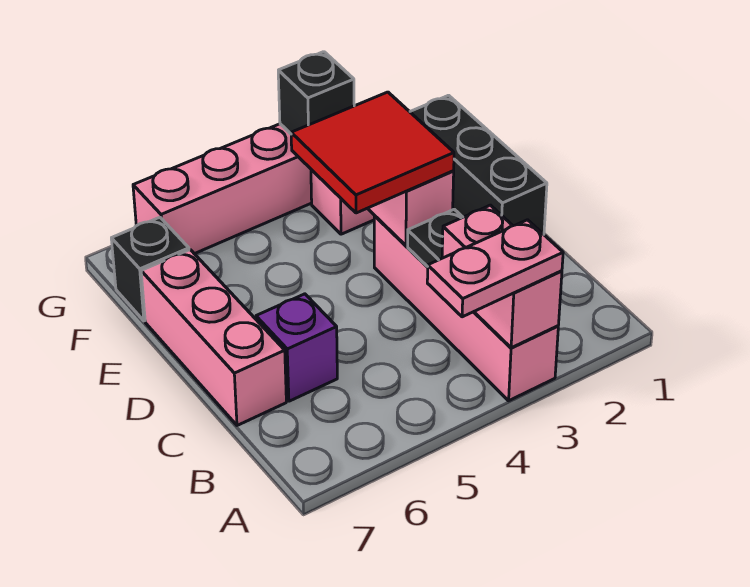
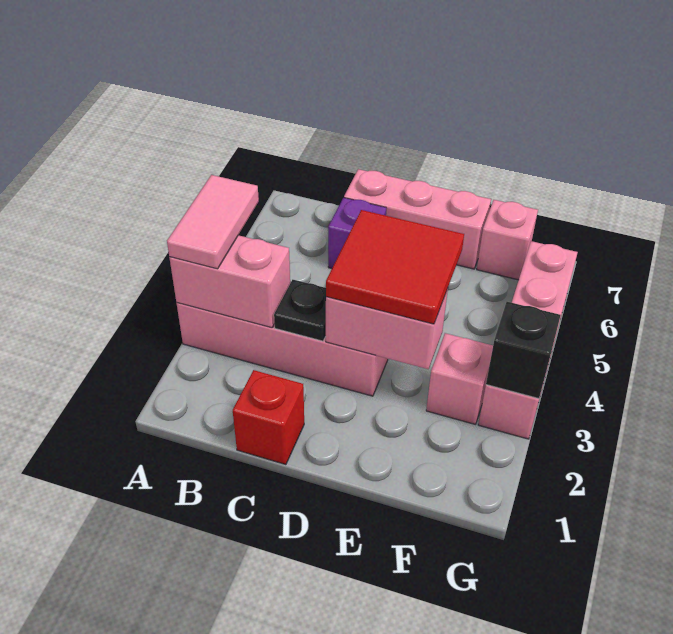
pink 1x2 plate [427,220,563,317] -> pink 1x2 tile [167,175,259,269]
none -> red 1x1 brick [233,370,304,465]
black 1x3 brick [410,95,547,234] -> none
black 1x1 brick [111,217,189,321] -> pink 1x1 brick [477,200,538,280]

